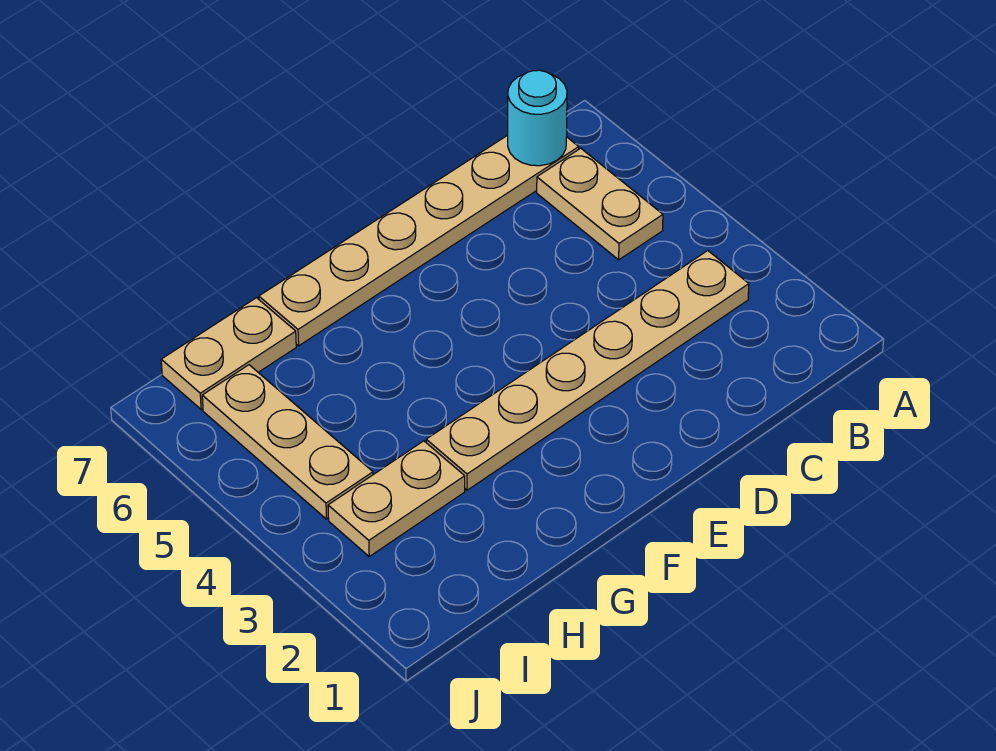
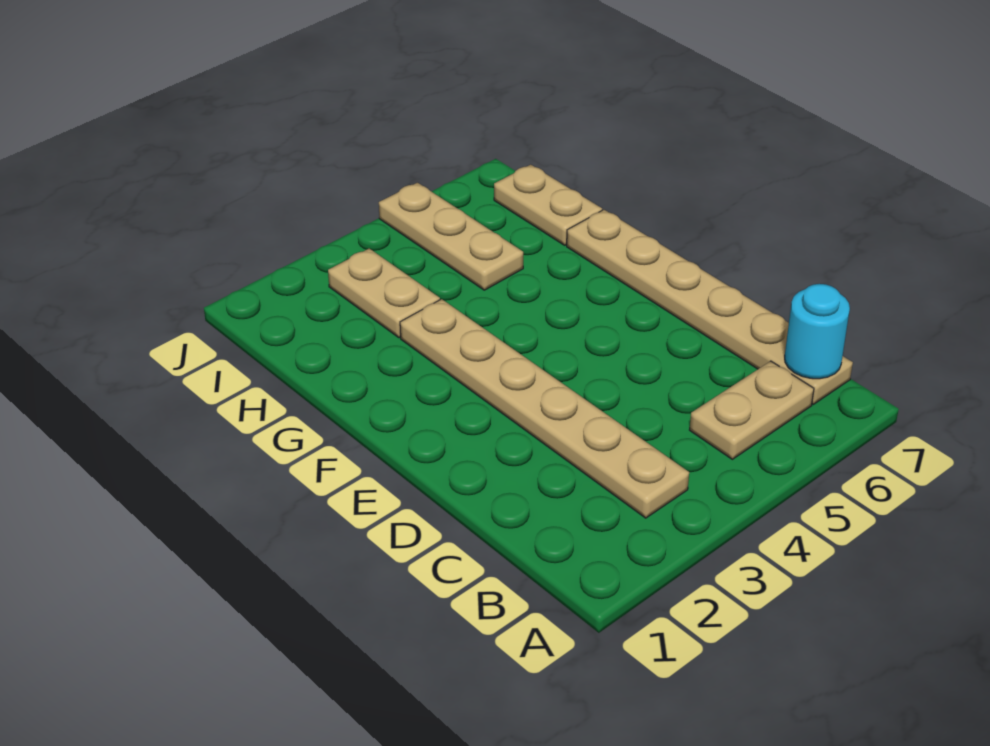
tan 1x3 plate [202,365,373,519] -> tan 1x3 plate turned to [379,183,523,290]

